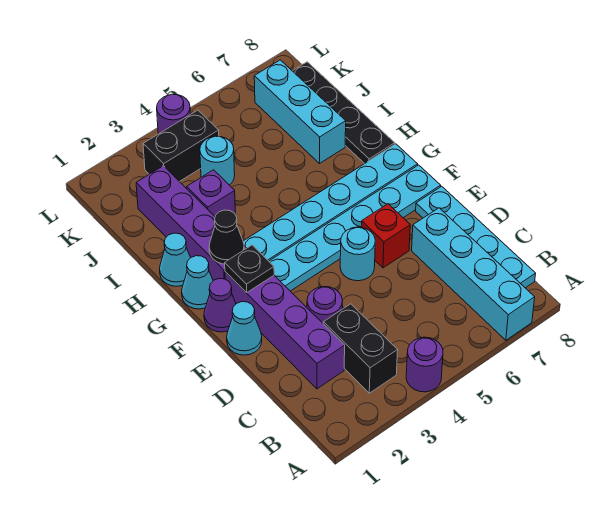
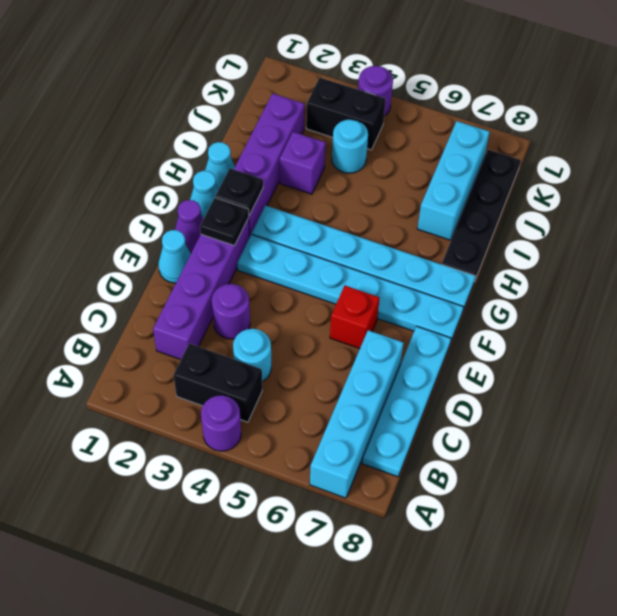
black 1x2 brick [323,304,398,393] -> black 1x2 brick turned to [173,343,262,422]
cyan 1x1 round brick [340,227,375,281] -> cyan 1x1 round brick moved to [233,329,271,382]
black 1x1 cone [209,210,244,264] -> black 1x1 plate [215,168,263,215]

